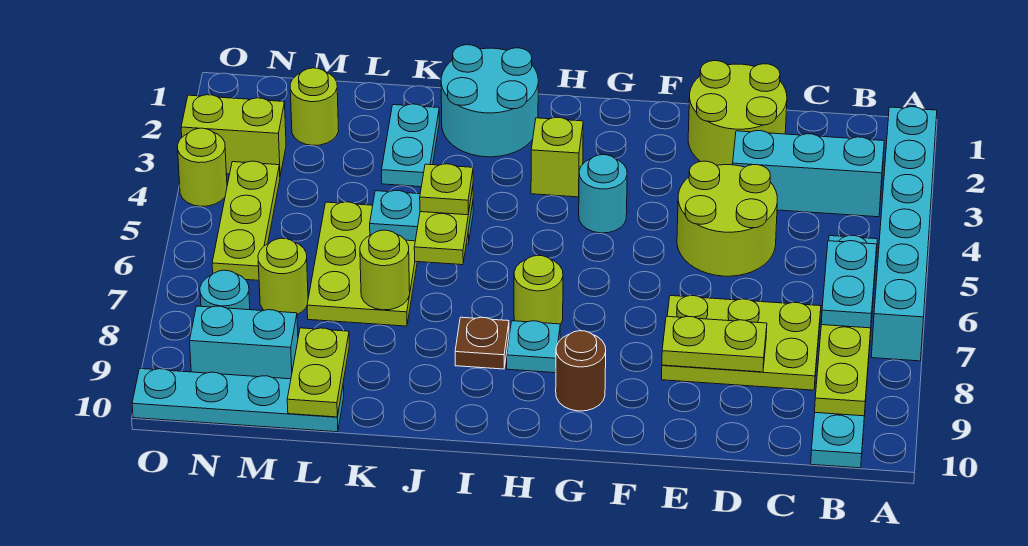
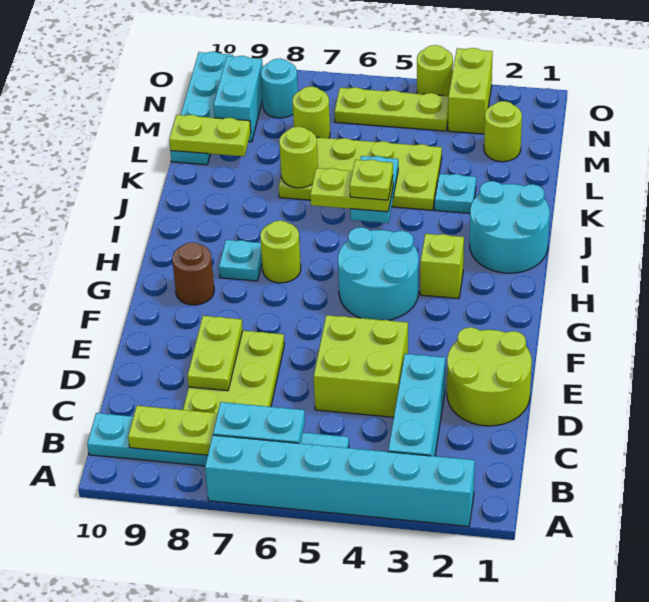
lime 2x2 round brick [677,161,777,276] -> lime 2x2 brick [314,315,408,417]
cyan 1x1 round brick [579,155,627,233] -> cyan 2x2 round brick [338,227,419,320]
brown 1x1 plate [455,317,509,369] -> none
cyan 1x2 plate [382,104,439,187] -> cyan 1x1 plate [435,174,476,213]
lime 2x3 plate [307,202,417,326] -> lime 2x4 plate [279,137,442,210]

